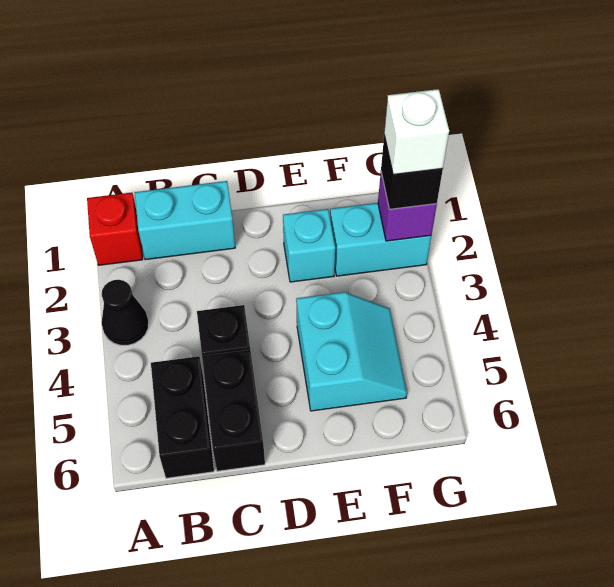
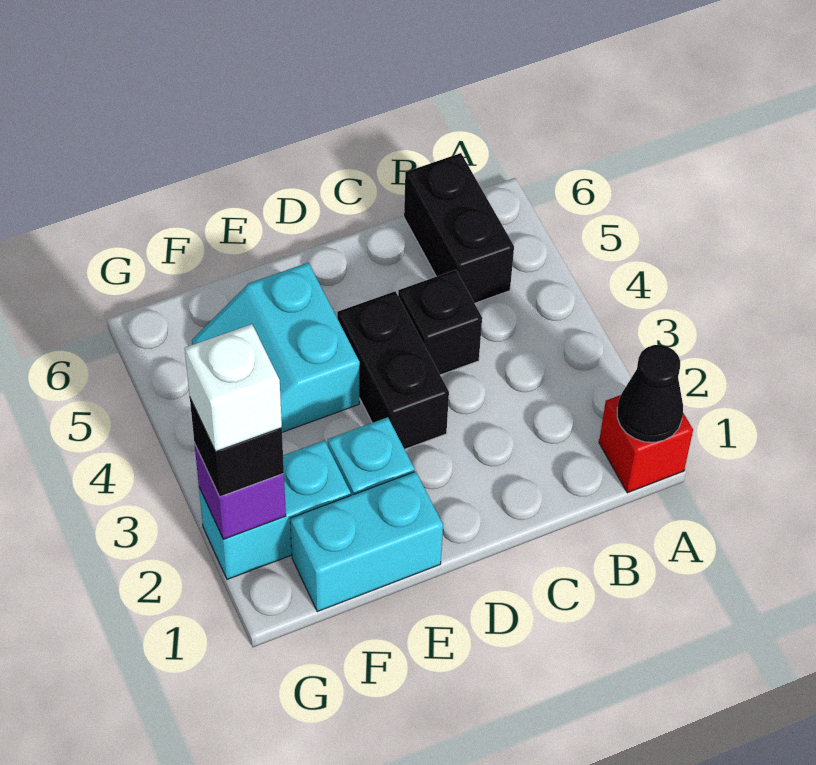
black 1x1 cone [102,280,149,345] -> black 1x1 cone moved to [617,345,683,442]
cyan 1x2 brick [135,181,235,260] -> cyan 1x2 brick moved to [290,472,443,612]
black 1x2 brick [202,350,265,471] -> black 1x2 brick moved to [337,291,449,449]

